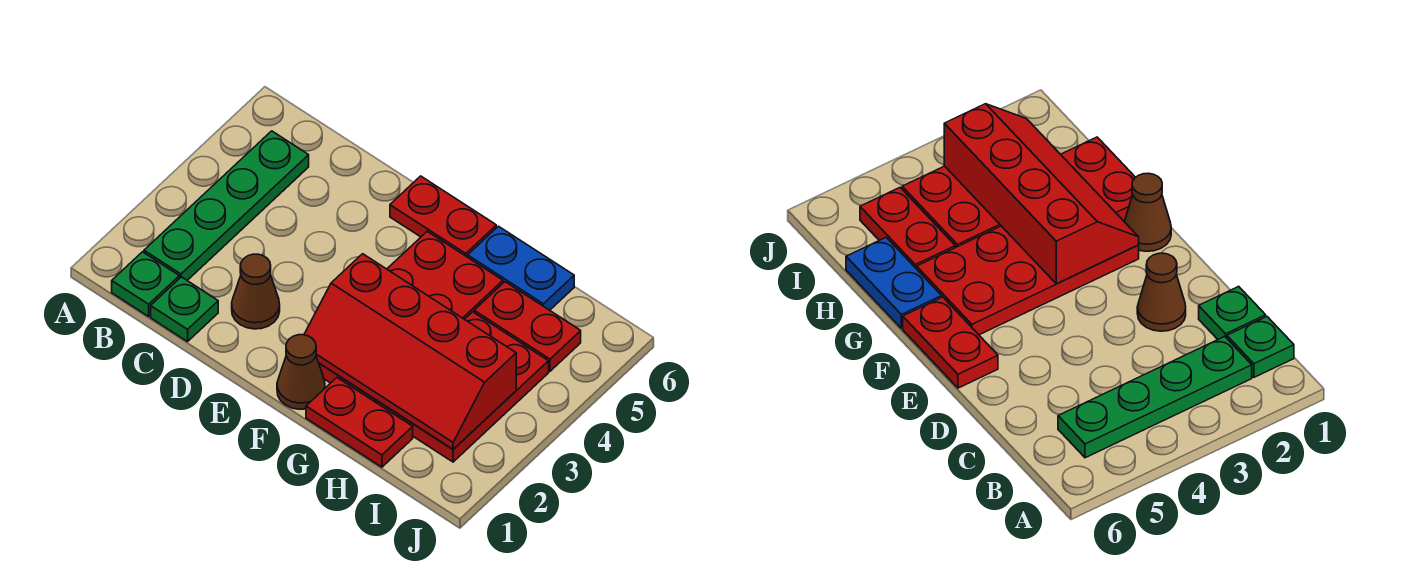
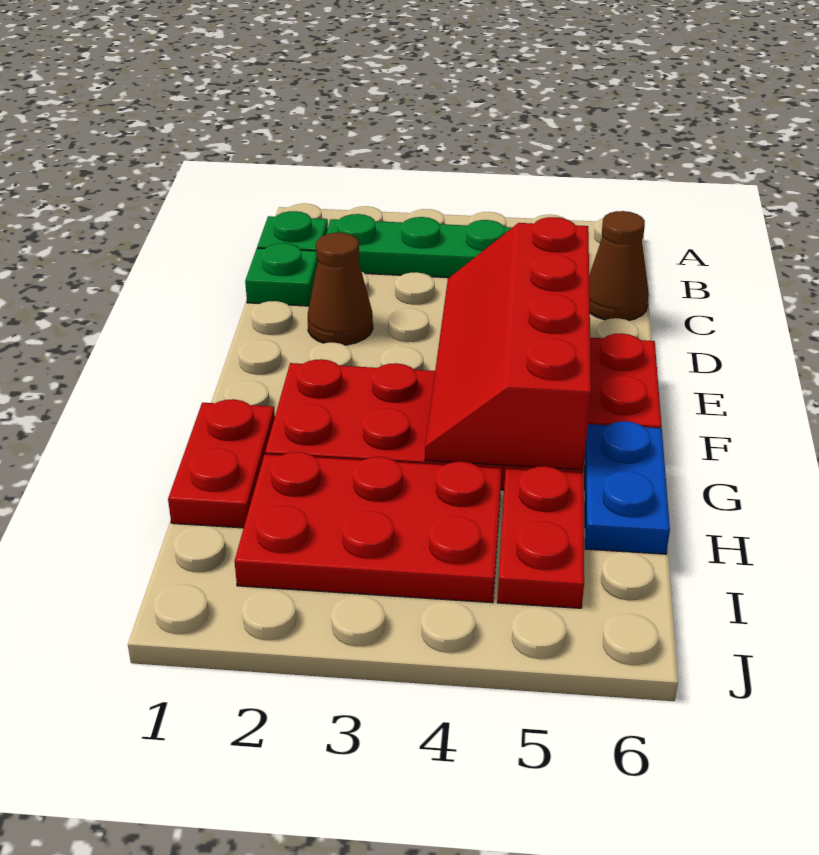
brown 1x1 cone [277,335,325,409] -> brown 1x1 cone moved to [589,211,649,321]
red 2x4 slope [304,254,516,449] -> red 2x4 slope moved to [425,217,591,470]

